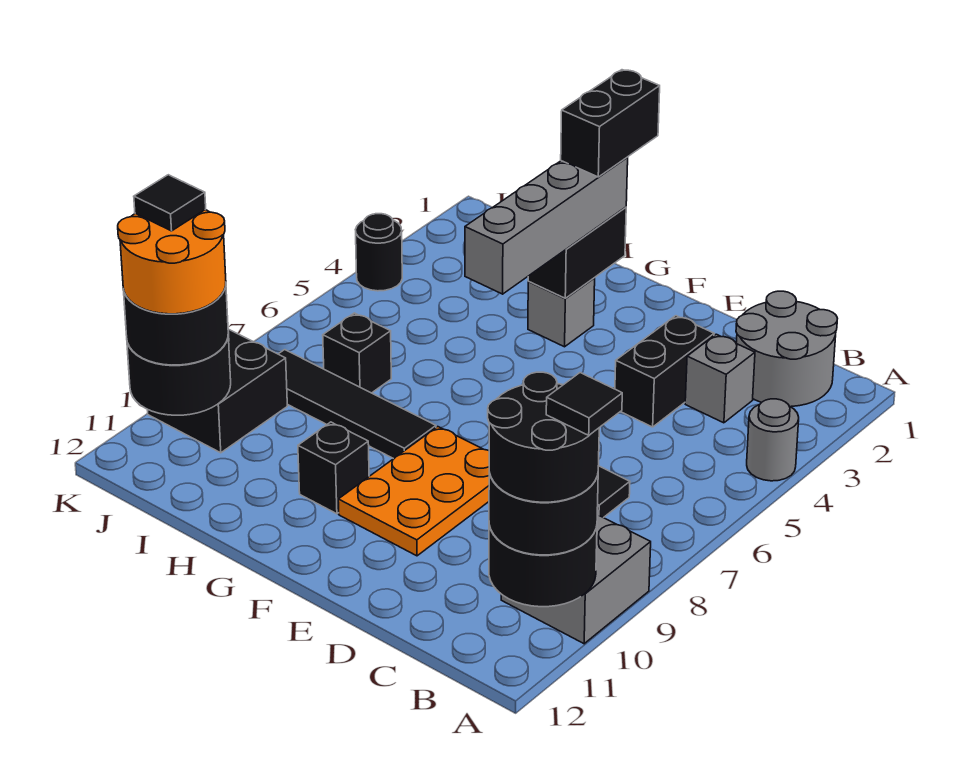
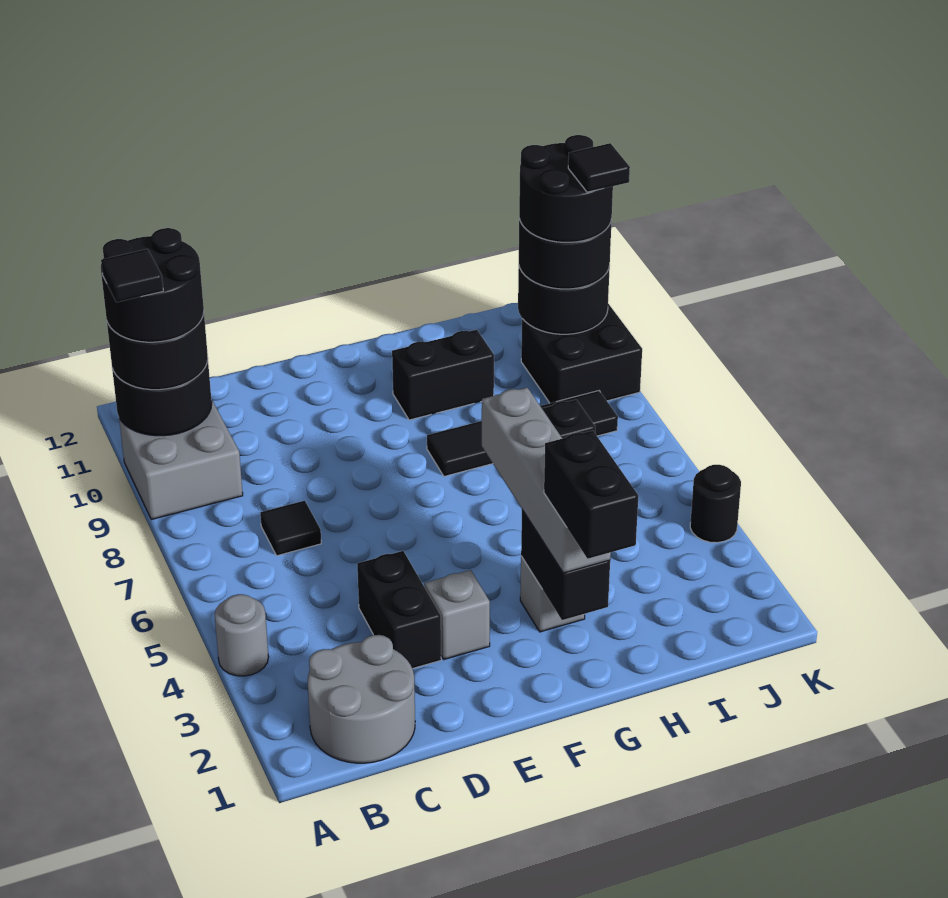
grey 1x1 brick [685,334,755,423] -> grey 1x1 brick moved to [425,570,490,659]
orange 2x3 plate [338,427,489,556] -> none
black 1x1 brick [298,422,369,514] -> black 1x2 brick [392,330,494,420]
orange 2x2 round brick [118,210,226,314] -> black 2x2 round brick [519,135,613,242]

